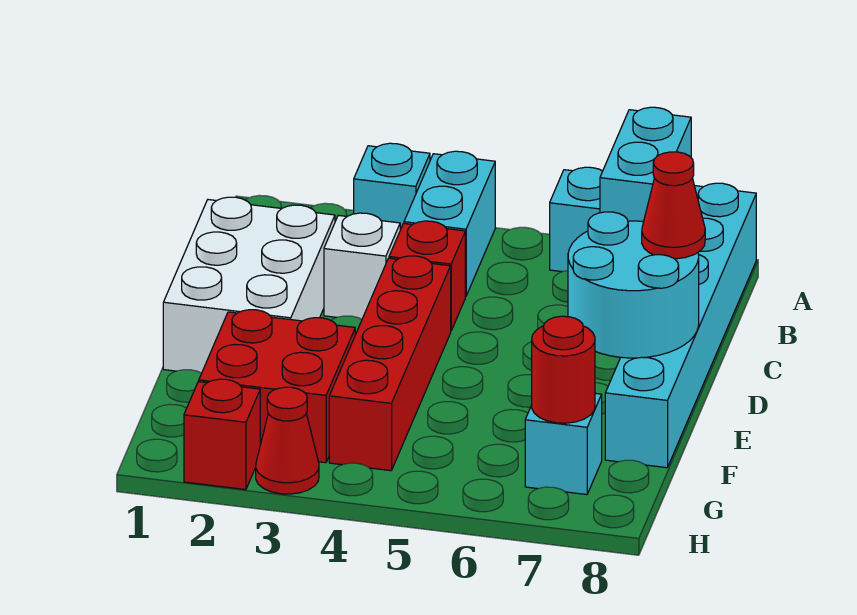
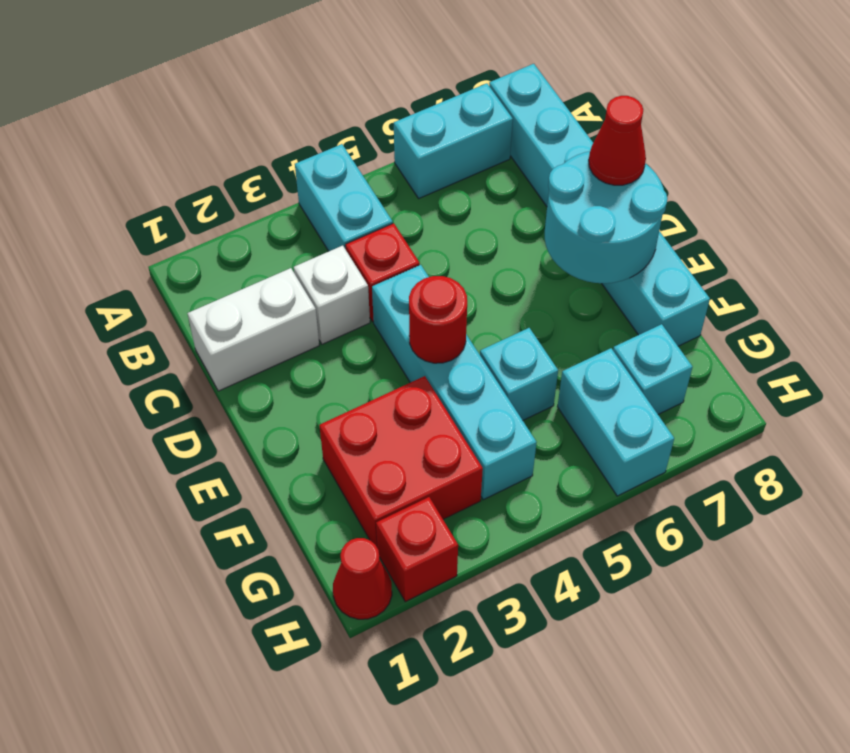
cyan 1x1 brick [354,143,430,230] -> cyan 1x1 brick moved to [480,328,558,420]
cyan 1x2 brick [600,107,691,222] -> cyan 1x2 brick moved to [557,348,674,496]
white 2x3 brick [163,197,335,373] -> white 1x2 brick [187,268,319,391]
red 1x4 brick [329,256,451,471] -> cyan 1x4 brick [372,265,537,500]
red 1x1 round brick [532,316,595,423] -> red 1x1 round brick moved to [409,276,467,363]
red 1x1 cone [256,387,319,494] -> red 1x1 cone moved to [333,538,392,619]

